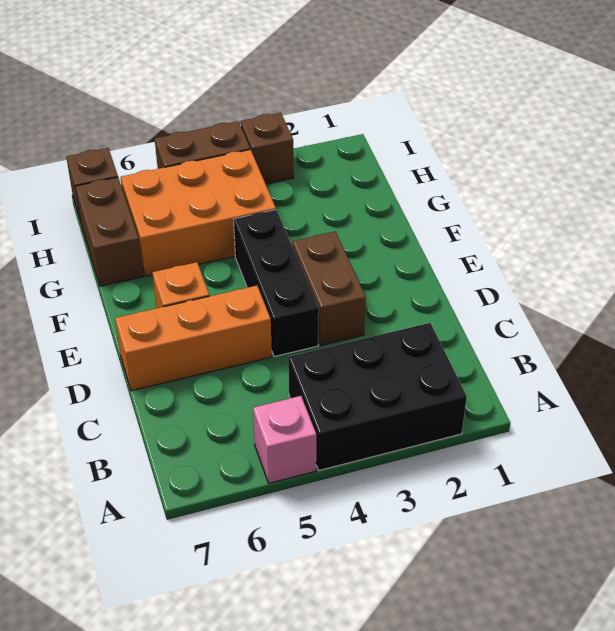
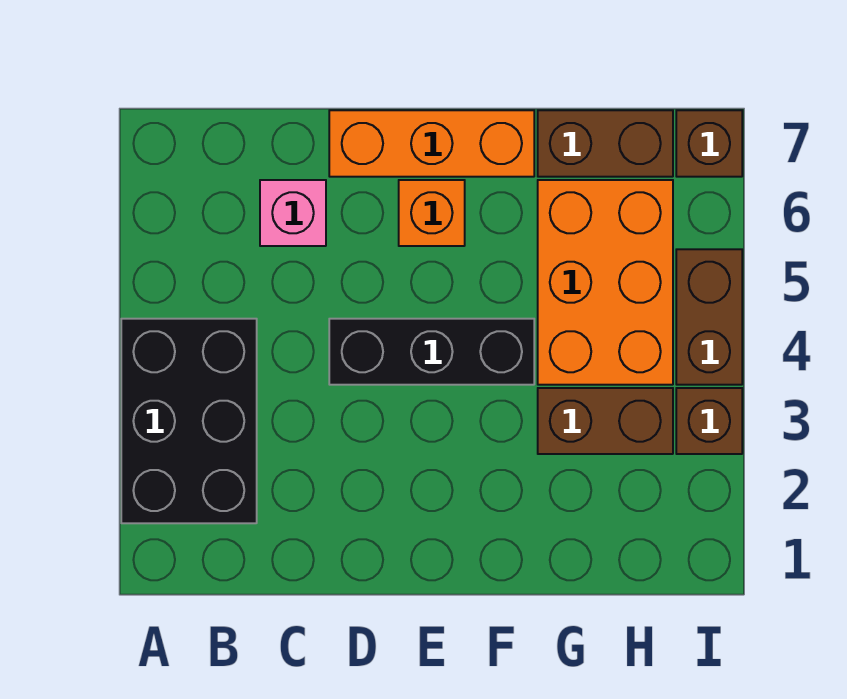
pink 1x1 brick [253,396,316,483] -> pink 1x1 brick moved to [260,180,326,246]
brown 1x2 brick [292,231,366,345] -> brown 1x2 brick moved to [538,388,673,454]
orange 1x3 brick [115,286,272,391] -> orange 1x3 brick turned to [329,110,534,177]

